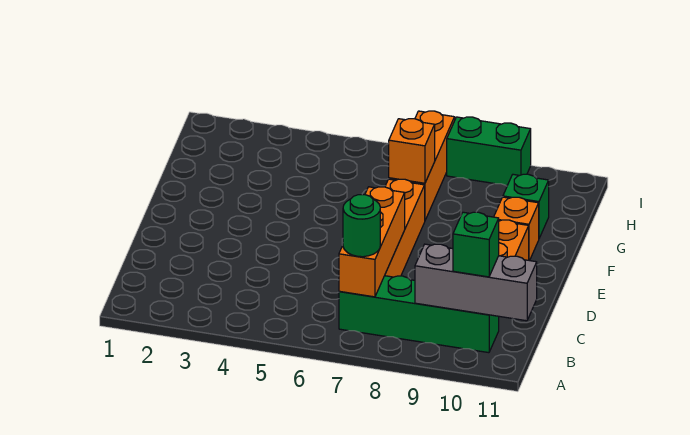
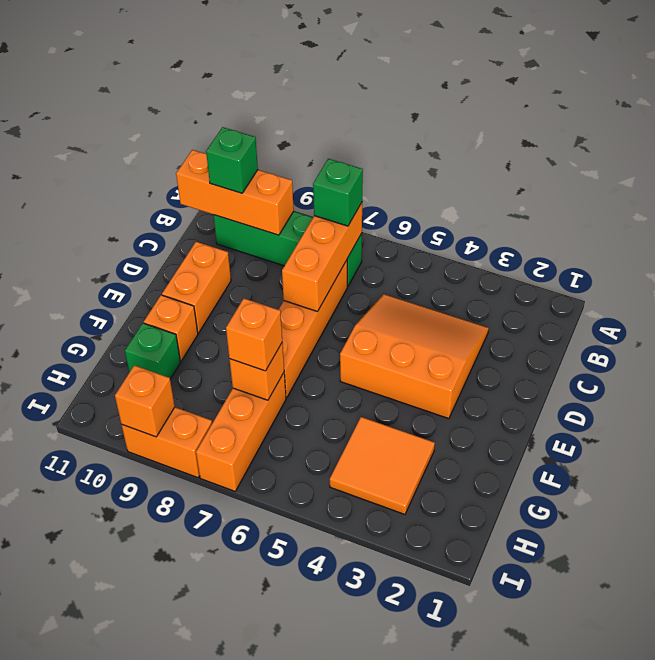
green 1x1 round brick [343,195,380,257] -> green 1x1 brick [313,159,363,226]
grey 1x3 brick [415,244,537,321] -> orange 1x3 brick [176,150,294,235]
none -> orange 3x3 slope [340,294,489,419]
none -> orange 2x2 tile [330,417,435,514]
none -> orange 1x1 brick [226,298,282,371]
green 1x2 brick [447,117,531,186] -> orange 1x2 brick [122,407,212,478]
none -> orange 1x1 brick [115,365,175,437]

